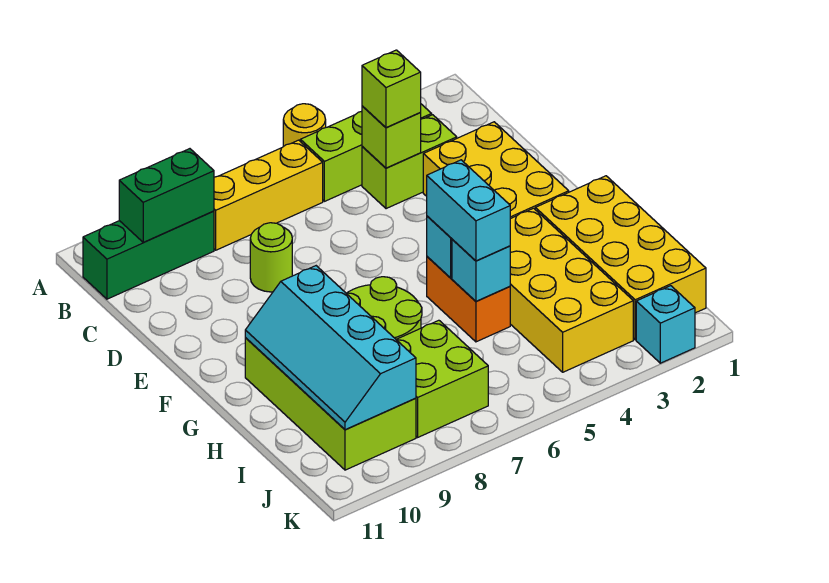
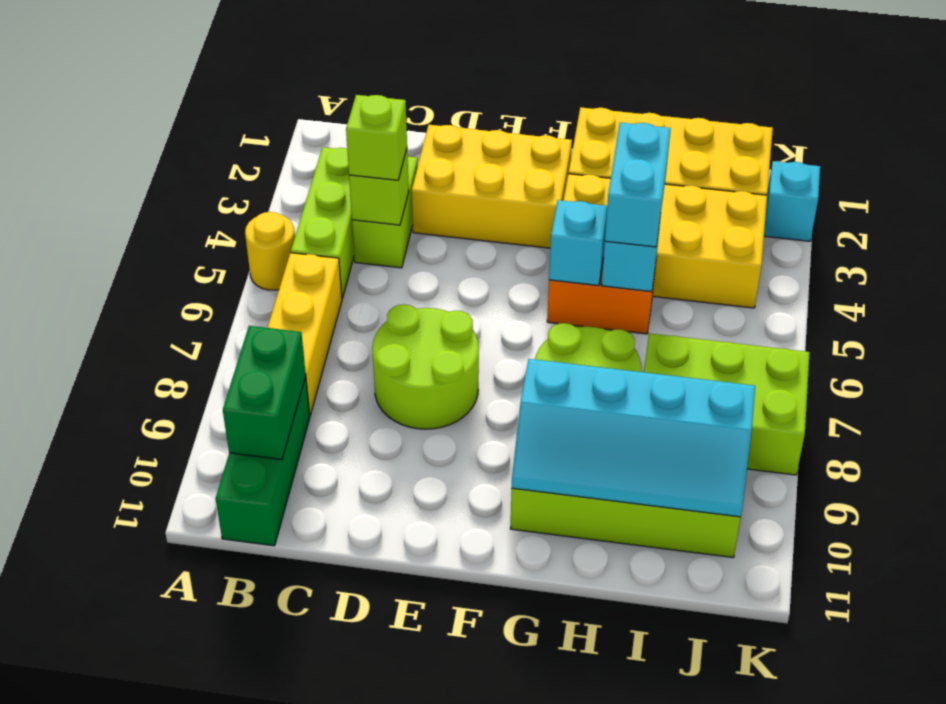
lime 1x1 round brick [250,223,292,292] -> lime 2x2 round brick [372,304,479,429]
cyan 1x2 brick [427,160,510,261] -> cyan 1x2 brick turned to [605,123,671,247]
lime 2x2 brick [396,320,488,437] -> lime 2x3 brick [644,333,810,475]

